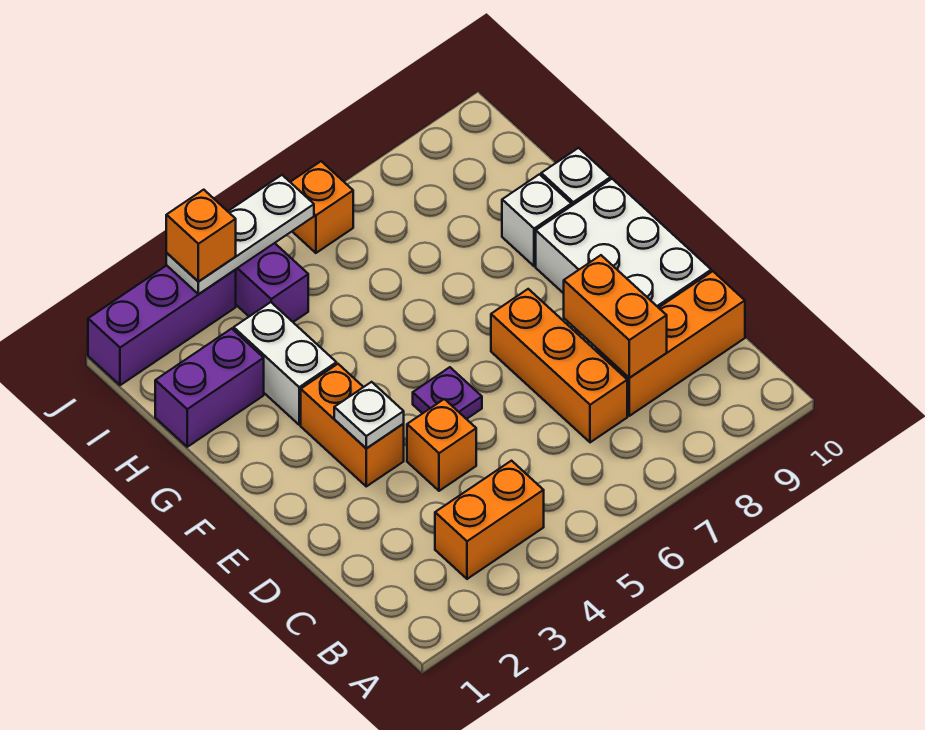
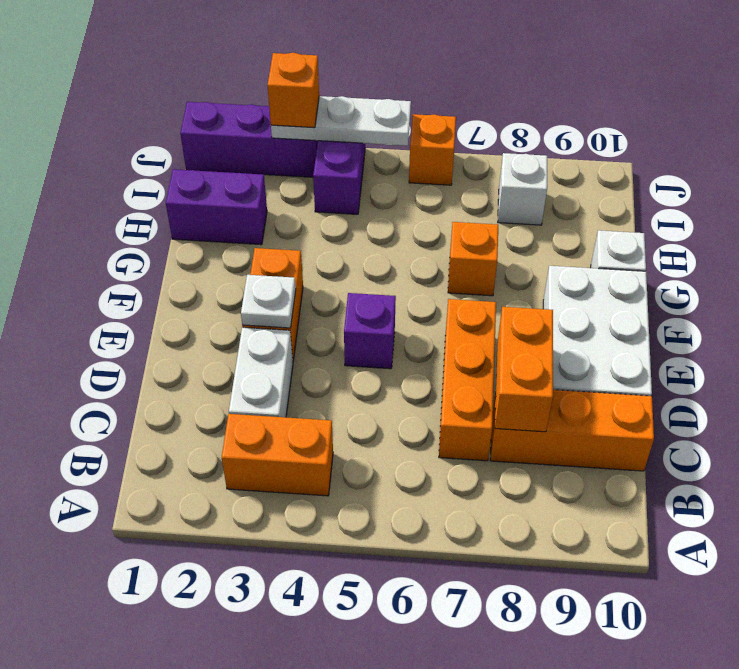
orange 1x1 brick [407,399,476,491] -> orange 1x1 brick moved to [448,222,498,296]
purple 1x1 plate [413,367,482,419] -> purple 1x1 brick [344,293,396,369]
white 1x2 brick [234,302,336,425] -> white 1x2 brick moved to [229,327,293,417]
white 1x1 brick [502,174,571,266] -> white 1x1 brick moved to [498,153,547,225]

